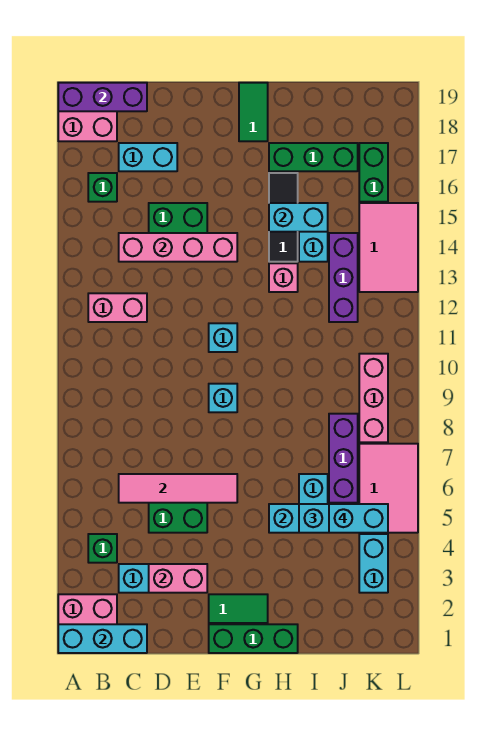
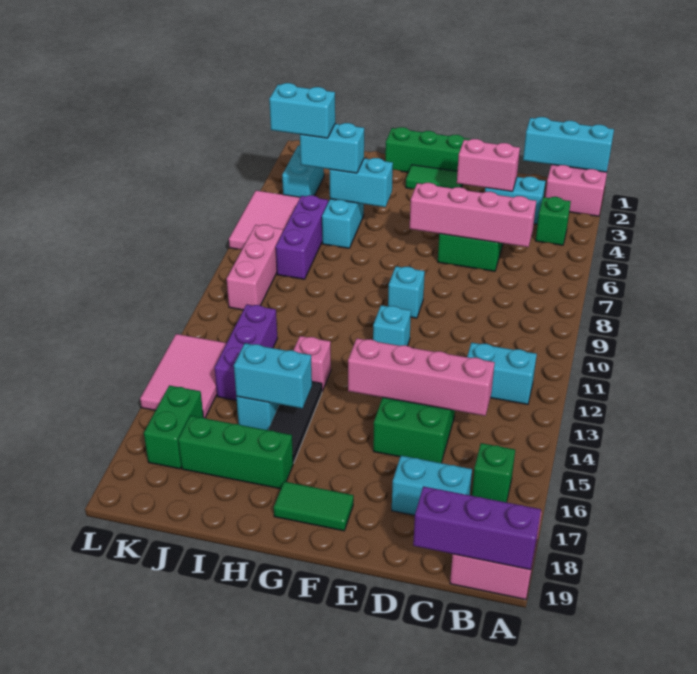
pink 1x2 brick [88,293,147,322] -> cyan 1x2 brick [467,343,537,404]
pink 1x4 tile [119,474,237,503] -> pink 1x4 brick [410,183,536,247]
green 1x2 tile [239,83,268,141] -> green 1x2 tile turned to [274,481,354,531]

